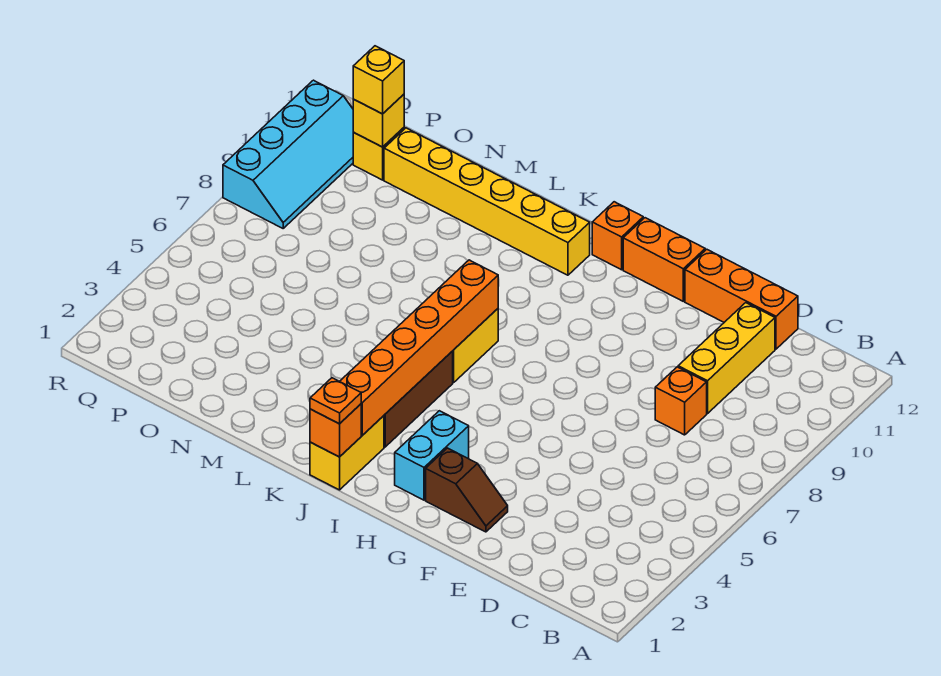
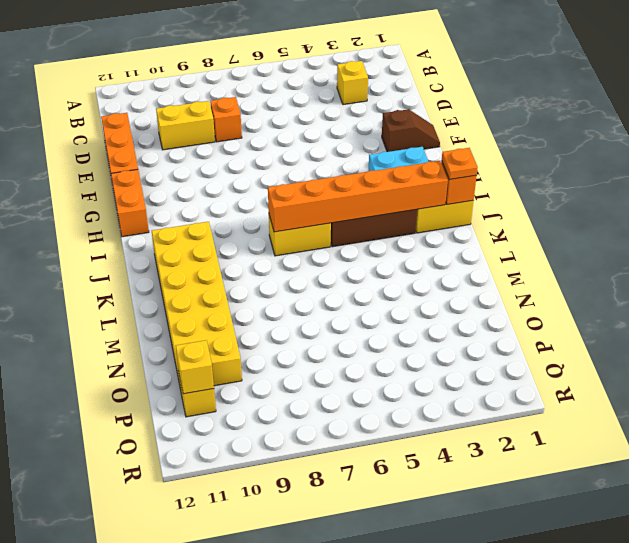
yellow 1x3 brick [678,303,775,413] -> yellow 1x2 brick [156,101,215,150]
brown 1x2 slope [426,448,508,532] -> brown 1x2 slope turned to [382,109,440,152]
orange 1x1 brick [592,202,643,270] -> none
yellow 1x6 brick [384,128,590,275] -> yellow 2x6 brick [152,222,242,386]
yellow 1x1 brick [353,46,404,114] -> yellow 1x1 brick moved to [337,61,368,105]
cyan 2x4 slope [223,80,353,228] -> none

